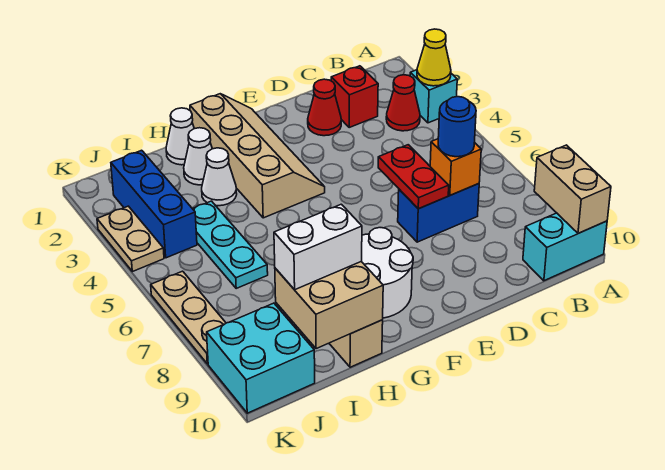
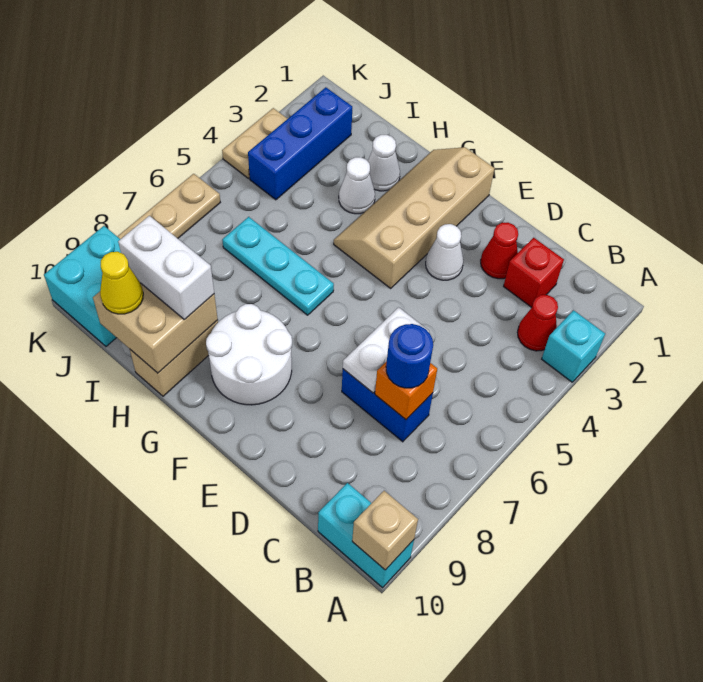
yellow 1x1 cone [417,29,451,86] -> yellow 1x1 cone moved to [100,252,143,314]
tan 1x2 brick [534,145,611,233] -> tan 1x1 brick [352,491,418,570]
red 1x2 plate [378,145,449,209] -> white 1x2 plate [343,307,429,393]
tan 2x4 slope [190,94,325,218] -> tan 2x4 slope turned to [334,147,495,288]
white 1x1 cone [166,108,194,165] -> white 1x1 cone moved to [426,224,463,280]
cyan 1x3 plate [193,201,268,288] -> cyan 1x3 plate turned to [222,217,334,315]

